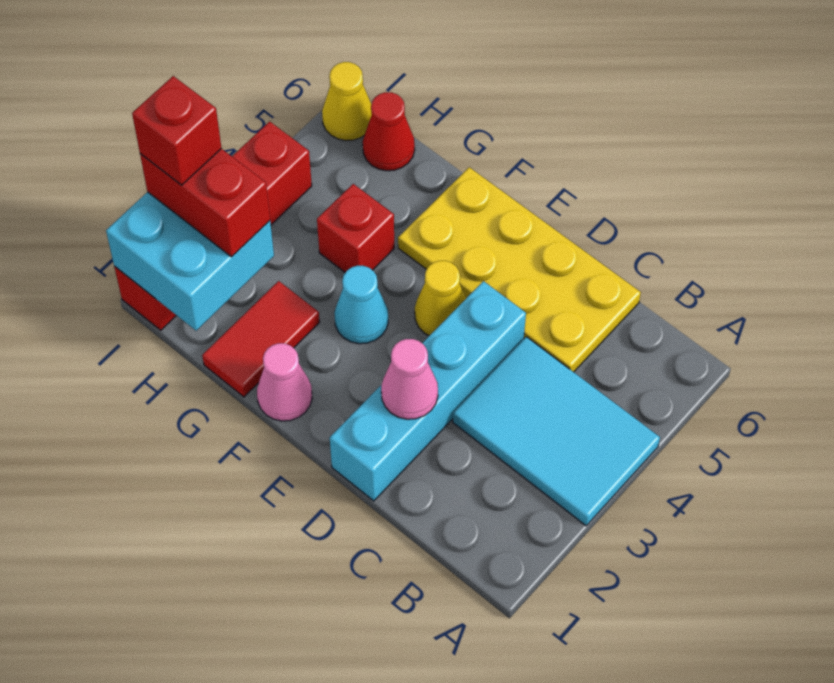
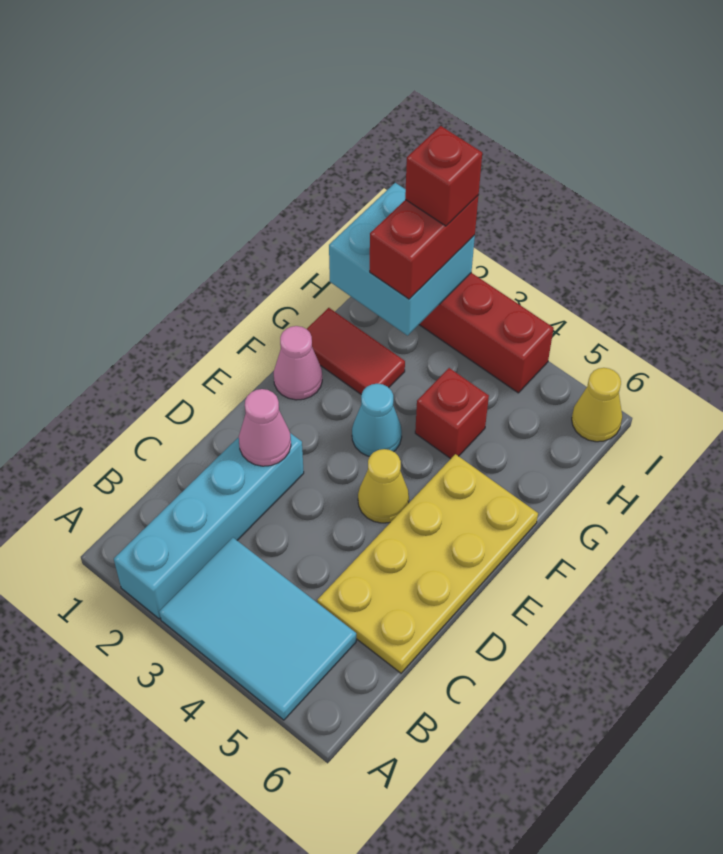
cyan 2x3 tile [453,337,660,526] -> cyan 2x3 tile turned to [159,538,356,720]
cyan 1x4 brick [330,281,526,501] -> cyan 1x4 brick turned to [114,433,304,619]
red 1x1 cone [363,92,415,171] -> none

